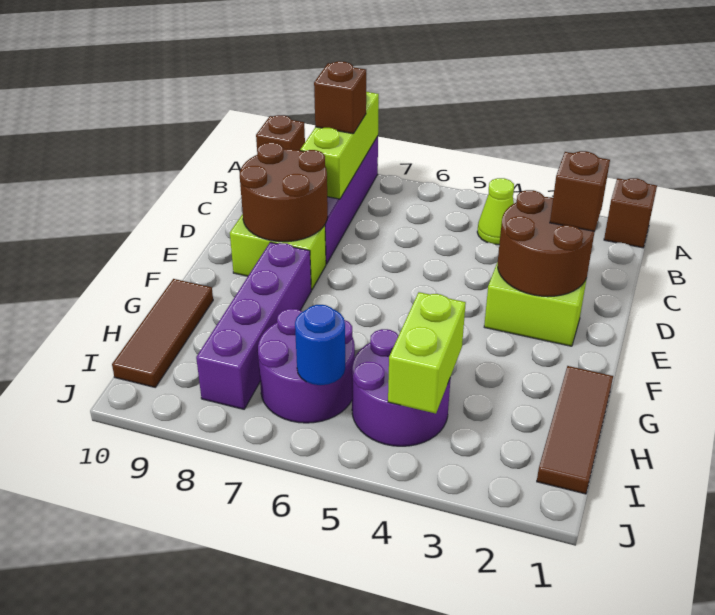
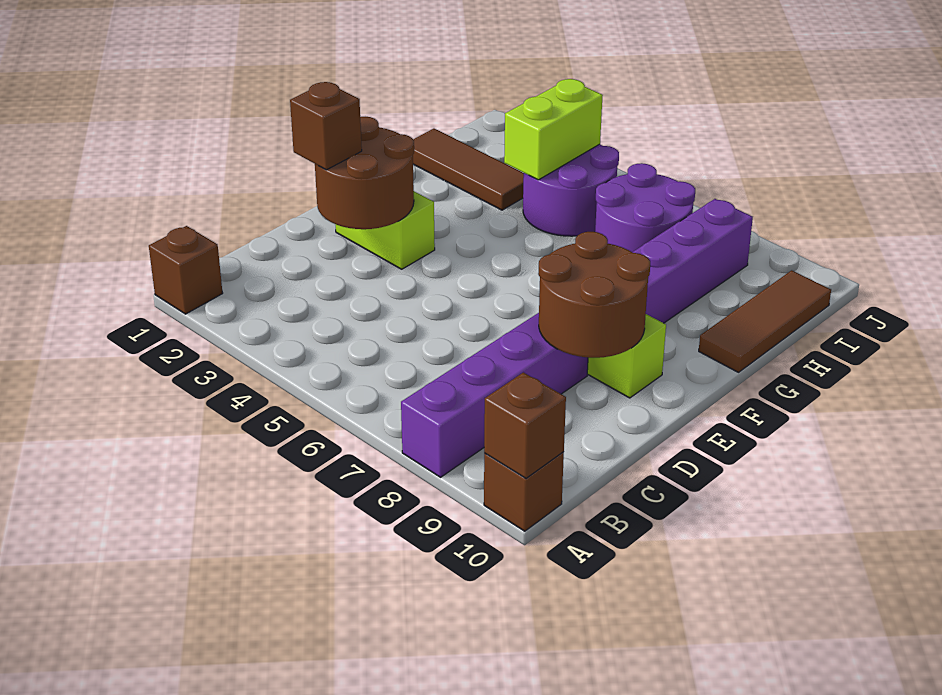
lime 1x3 brick [300,92,379,199] -> none
lime 1x1 cone [477,178,514,245] -> none
brown 1x1 brick [314,61,366,134] -> brown 1x1 brick moved to [484,372,566,478]
brown 1x3 tile [537,366,613,494] -> brown 1x3 tile turned to [413,129,524,210]
blue 1x1 round brick [295,305,345,385] -> none

